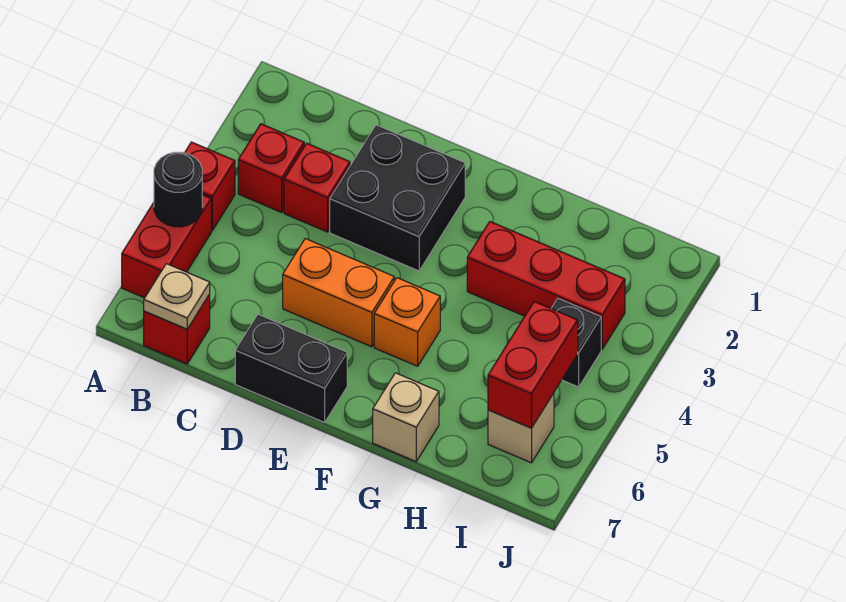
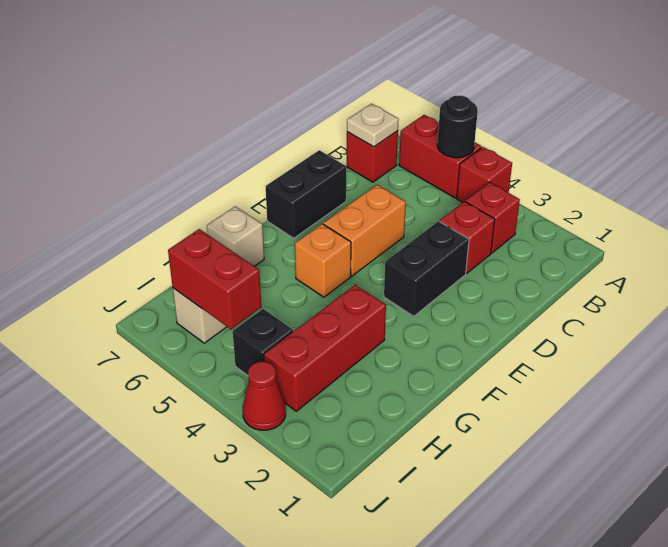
black 2x2 brick [330,125,465,271] -> black 1x2 brick [384,221,469,316]
none -> red 1x1 cone [243,362,286,430]

